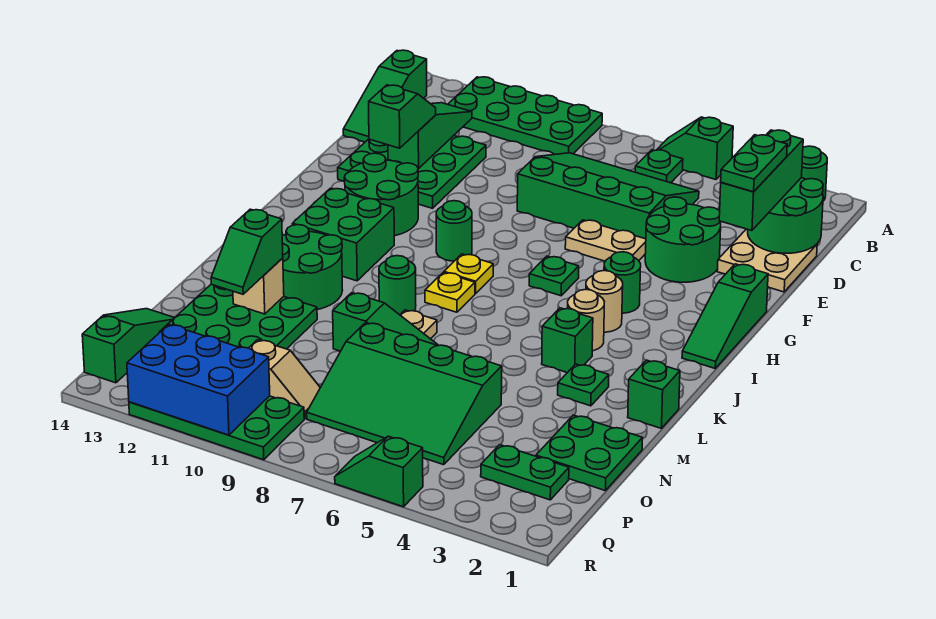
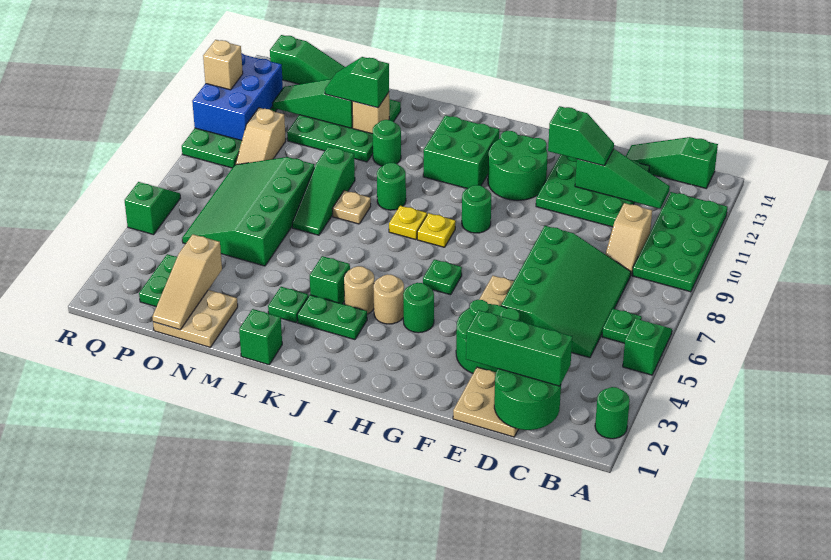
none -> tan 1x2 slope [605,203,652,274]
green 1x2 plate [721,135,787,192] -> green 1x2 plate moved to [297,295,367,340]
green 1x3 slope [682,264,768,368] -> green 1x3 slope moved to [272,79,353,128]
green 2x2 round brick [282,225,343,310] -> green 1x1 round brick [373,120,401,166]
green 2x2 plate [536,415,642,491] -> tan 2x2 plate [153,290,238,347]
none -> tan 1x3 slope [152,234,222,330]
none -> tan 1x1 brick [203,40,243,90]

